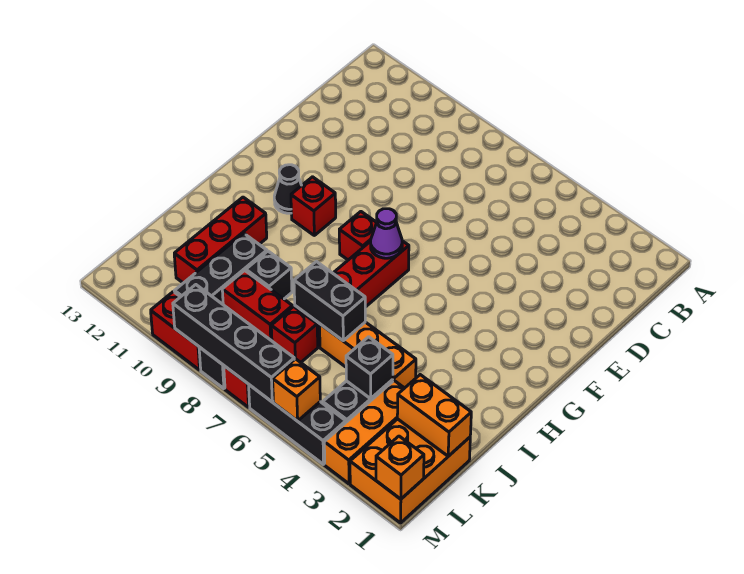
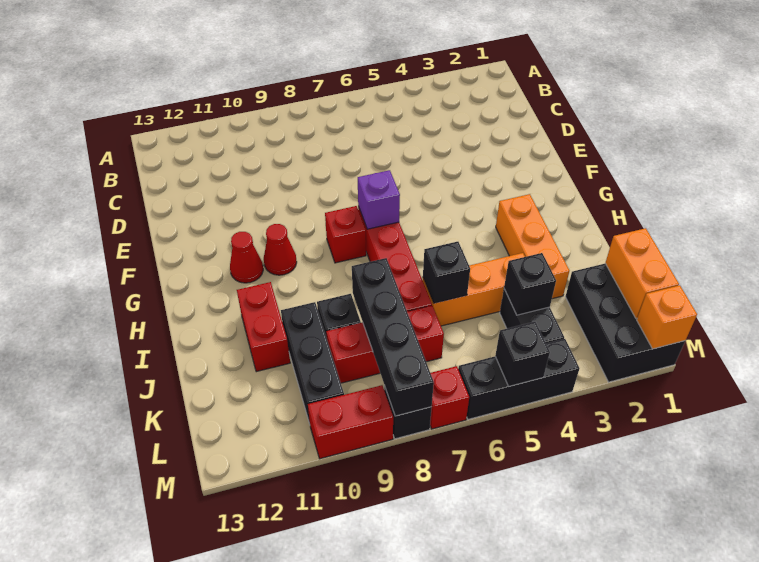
purple 1x1 cone [371,209,402,258] -> purple 1x1 brick [358,170,400,229]
red 1x1 brick [291,177,336,235] -> red 1x1 cone [264,224,297,275]
black 1x1 cone [274,165,302,213] -> red 1x1 cone [230,232,263,283]
red 1x3 brick [174,197,267,283] -> red 1x2 brick [237,282,290,372]
black 1x2 brick [294,262,365,341] -> black 1x1 brick [423,242,470,303]
orange 2x3 brick [350,419,470,523] -> black 2x3 brick [565,264,685,382]
orange 1x2 brick [397,375,471,456] -> orange 1x2 brick turned to [605,228,679,319]
orange 1x3 brick [324,381,404,484] -> orange 1x3 brick moved to [496,194,569,299]
orange 1x1 brick [273,359,320,421] -> black 1x1 brick [495,322,550,386]
black 1x4 brick [173,285,294,402] -> black 1x4 brick turned to [352,258,434,416]

